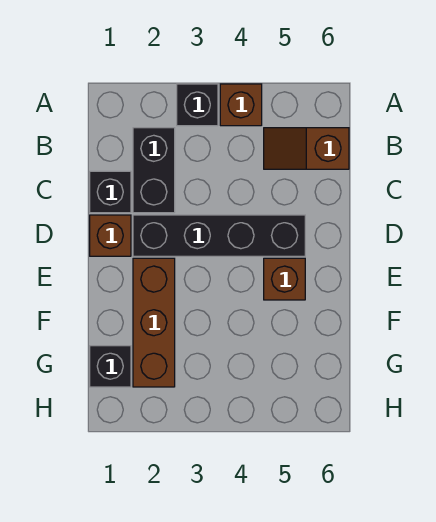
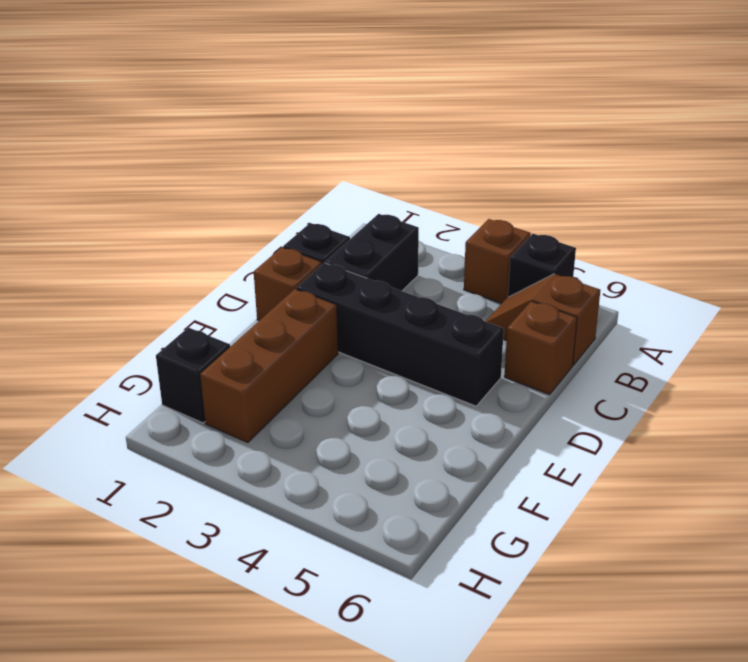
black 1x1 brick [177,84,218,126] -> black 1x1 brick moved to [508,234,576,297]
brown 1x1 brick [264,258,305,300] -> brown 1x1 brick moved to [504,301,577,394]

